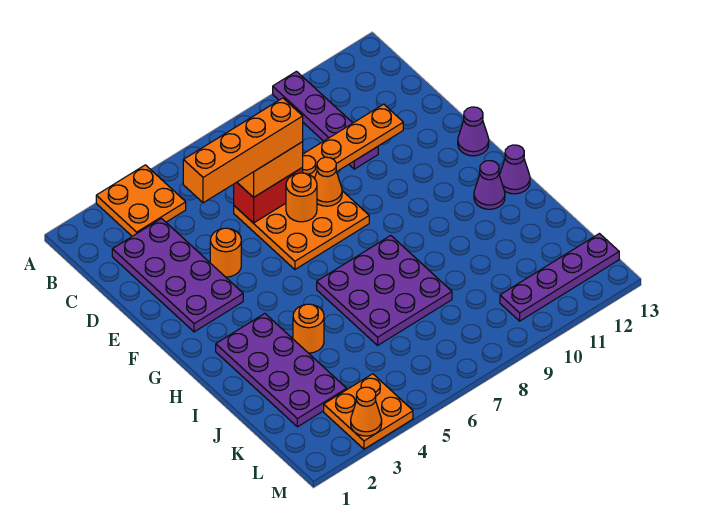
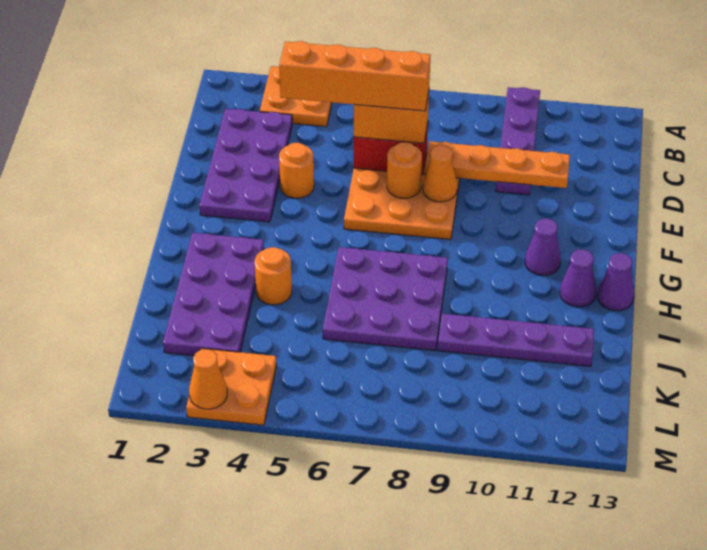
purple 1x1 cone [458,107,489,156] -> purple 1x1 cone moved to [525,218,561,275]
purple 1x4 plate [500,234,619,321] -> purple 1x4 plate moved to [438,314,594,366]

